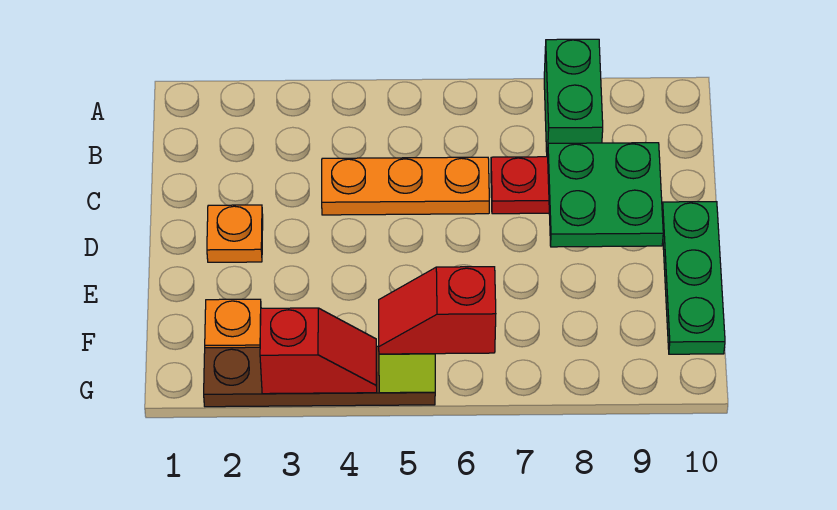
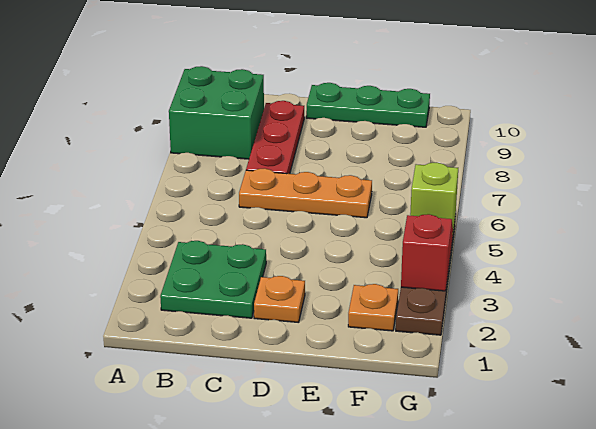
green 1x2 brick [544,39,603,156] -> green 2x2 brick [169,66,264,159]
orange 1x3 plate [322,157,489,215] -> orange 1x3 plate turned to [239,168,372,218]
green 2x2 plate [547,143,663,247] -> green 2x2 plate moved to [160,241,266,318]
red 1x2 slope [379,267,496,354] -> none

